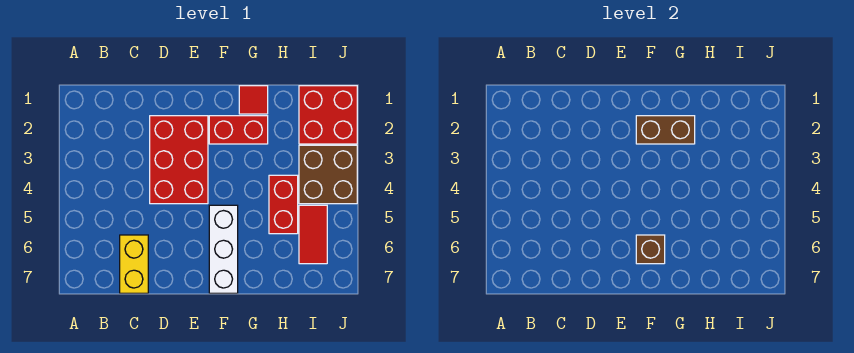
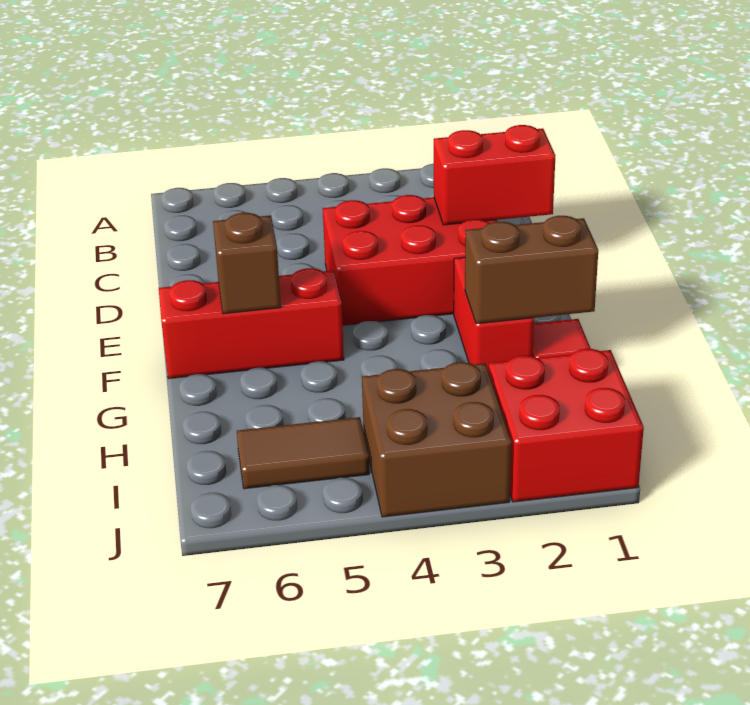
yellow 1x2 brick [120,235,148,293] -> none
brown 1x2 brick [636,116,695,144] -> brown 1x2 brick turned to [465,216,598,324]
white 1x3 brick [209,205,238,293] -> red 1x3 brick [159,268,344,379]
red 1x2 brick [269,175,298,234] -> red 1x2 brick moved to [434,125,555,225]
red 1x2 tile [299,205,327,264] -> brown 1x2 tile [237,417,369,489]

